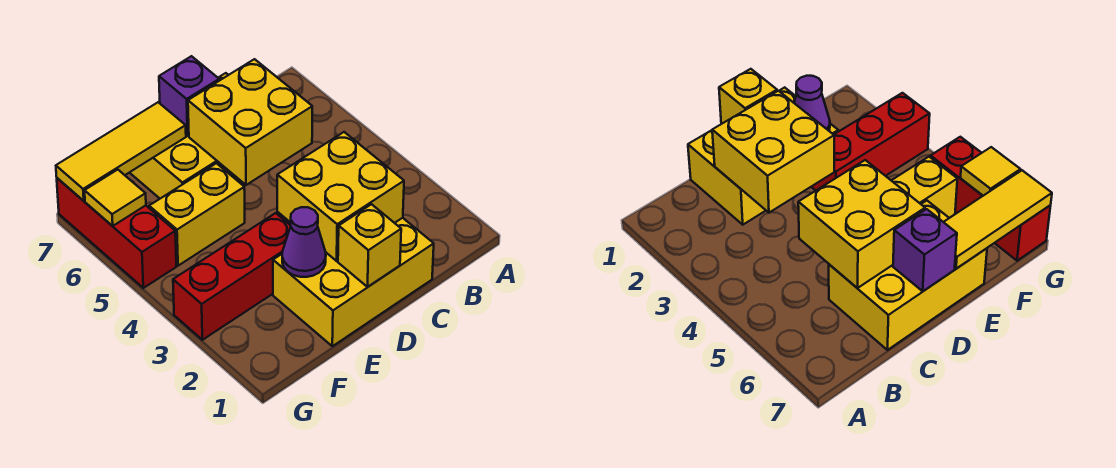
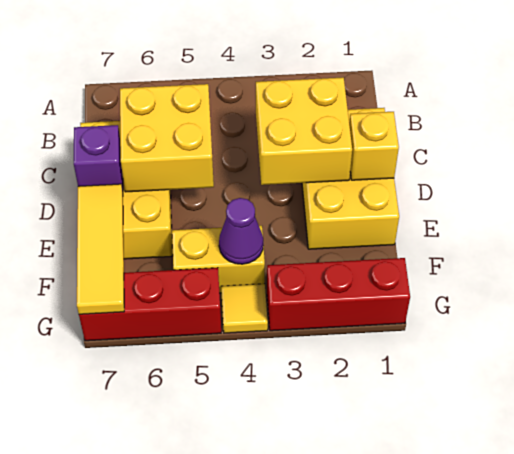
purple 1x1 cone [282,207,326,277] -> purple 1x1 cone moved to [219,198,263,264]
red 1x3 brick [173,213,291,340] -> red 1x3 brick turned to [267,258,410,331]
yellow 1x2 brick [149,163,245,266] -> yellow 1x2 brick turned to [172,226,265,293]
yellow 1x1 tile [85,170,146,226] -> yellow 1x1 tile moved to [221,284,268,333]

